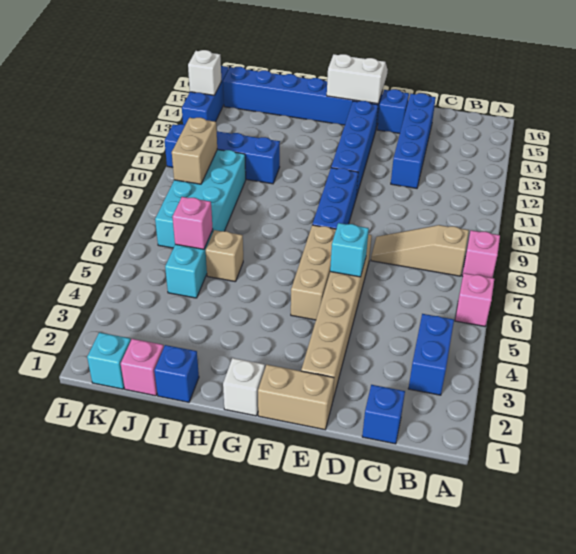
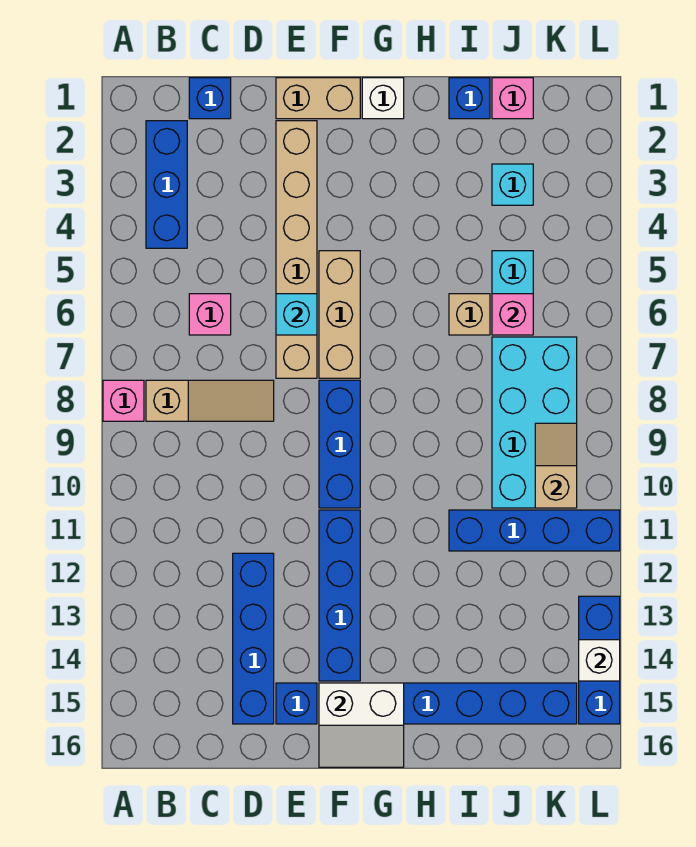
pink 1x1 brick [455,273,494,326] -> pink 1x1 brick moved to [189,294,231,335]
blue 1x2 brick [408,314,454,395] -> blue 1x3 brick [146,121,187,248]
cyan 1x1 brick [87,332,131,389] -> cyan 1x1 brick moved to [492,164,533,205]
tan 1x2 brick [172,118,217,184] -> tan 1x2 slope [535,423,577,508]

